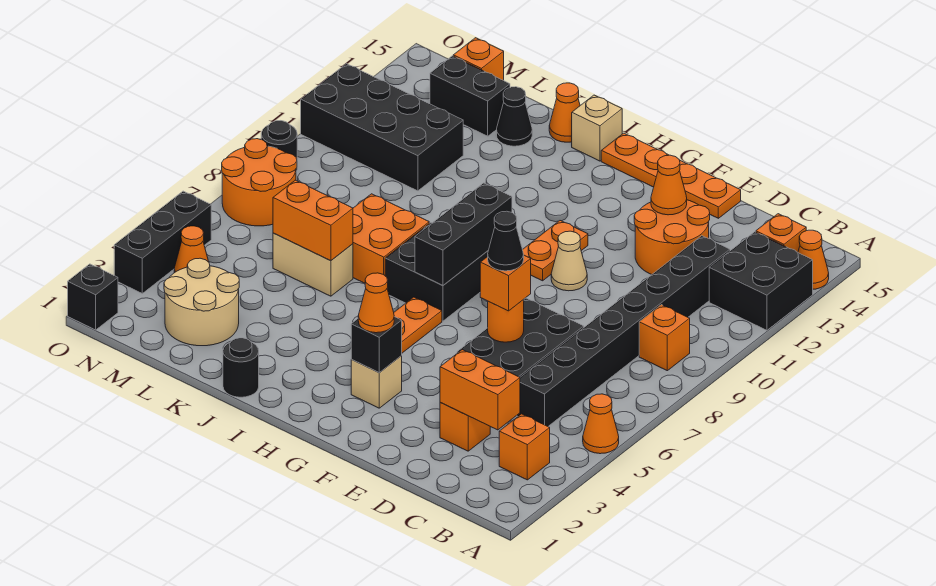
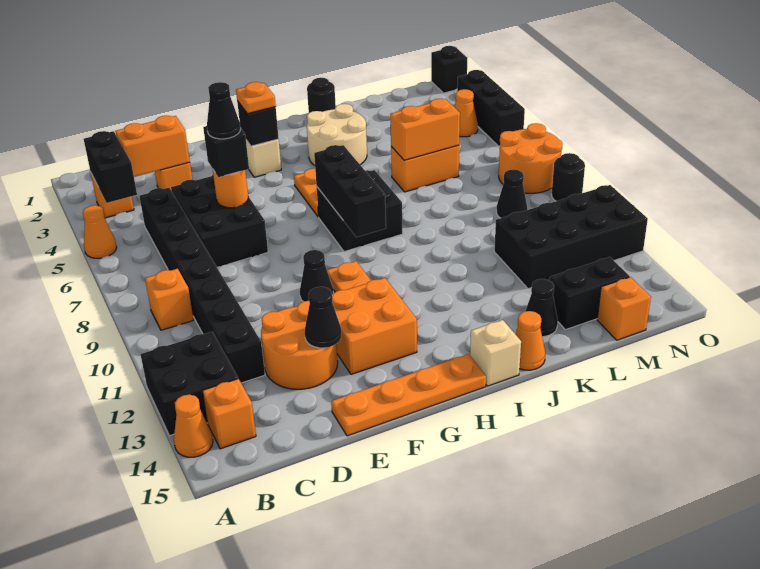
none -> black 1x2 brick [84,131,137,203]
orange 1x1 brick [480,255,531,311] -> black 1x1 brick [203,126,249,177]
orange 1x1 cone [651,155,687,215] -> black 1x1 cone [305,287,341,348]
tan 1x1 cone [551,231,587,291] -> black 1x1 cone [300,250,333,302]
orange 1x1 cone [358,273,394,333] -> orange 1x1 plate [236,82,276,114]
orange 2x2 brick [353,194,429,283] -> orange 2x2 brick moved to [332,278,417,374]
tan 1x2 brick [273,233,353,296] -> orange 1x2 brick [391,145,459,192]
tan 2x2 round brick [164,258,239,346] -> tan 2x2 round brick moved to [307,104,367,166]
none -> black 1x1 cone [496,169,527,218]

